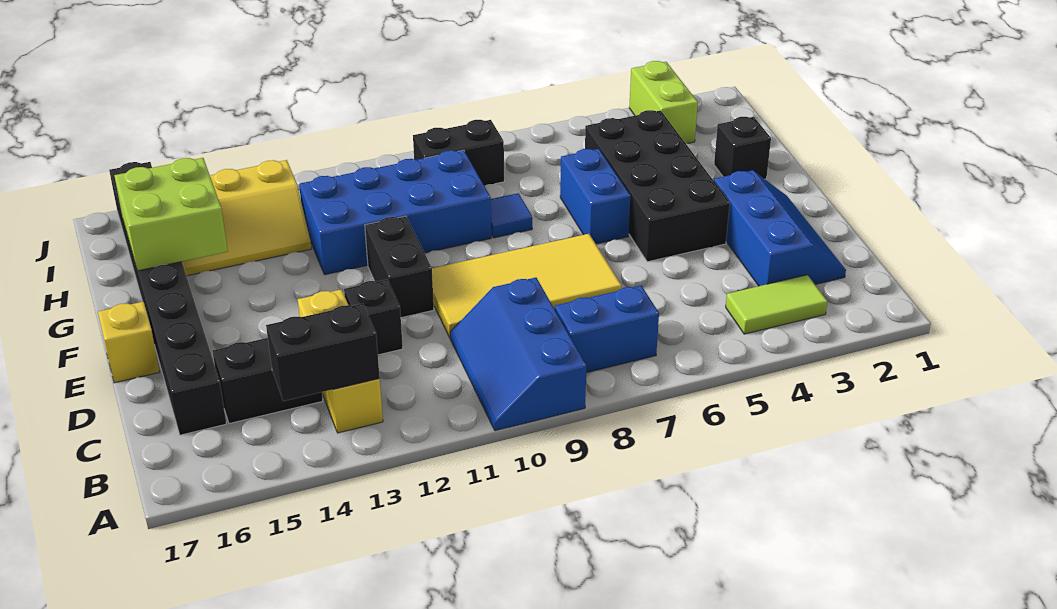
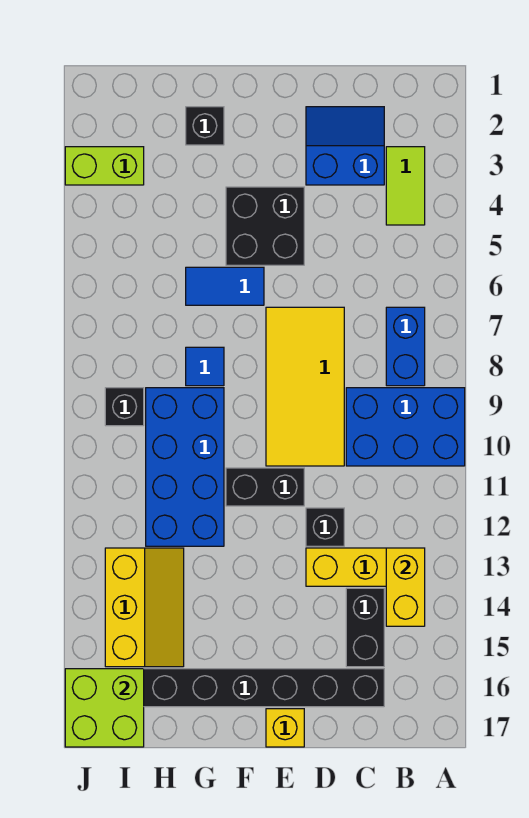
blue 2x3 slope [450,278,586,431] -> blue 2x3 brick [346,388,465,466]
black 1x2 brick [266,303,380,401] -> yellow 1x2 brick [386,548,425,626]
blue 2x3 slope [714,170,846,286] -> blue 2x2 slope [306,107,384,185]
black 2x4 brick [585,110,730,262] -> black 2x2 brick [226,187,304,265]
blue 1x2 brick [560,149,631,244] -> blue 1x2 tile [186,267,264,305]
lime 2x2 brick [114,158,228,271] -> lime 2x2 brick moved to [65,669,144,747]
black 1x2 brick [413,120,504,186] -> black 1x1 brick [105,388,144,426]

